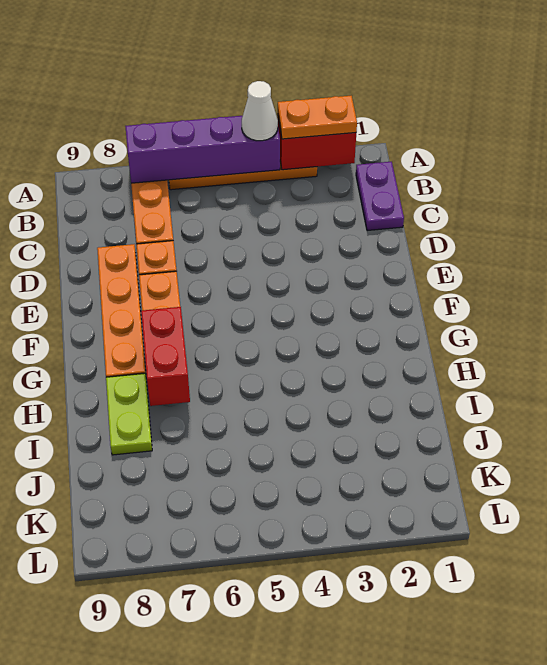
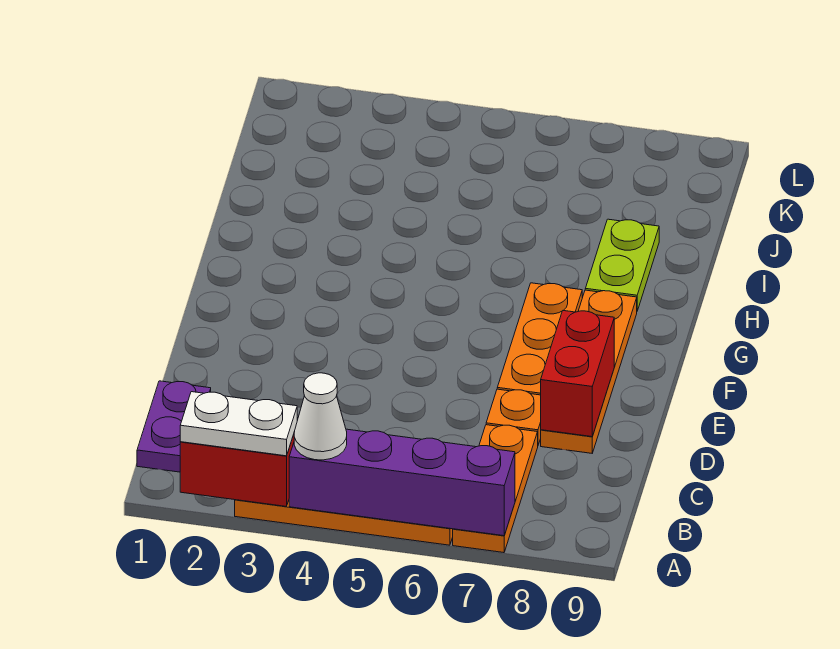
orange 1x2 plate [278,96,357,139] -> white 1x2 plate [180,392,297,456]
red 1x2 brick [141,307,190,406] -> red 1x2 brick moved to [541,311,614,437]

